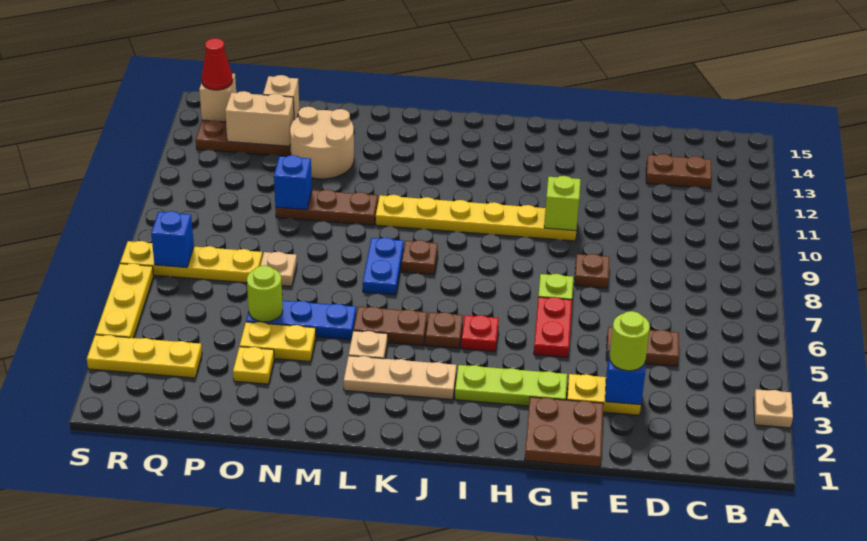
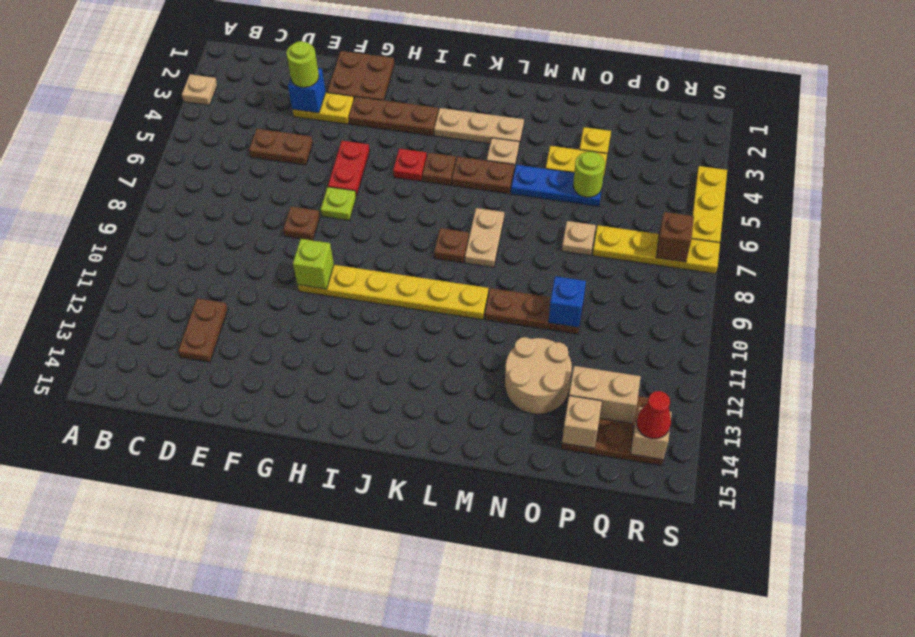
brown 1x2 plate [646,154,711,188] -> brown 1x2 plate turned to [178,299,228,362]
lime 1x3 plate [455,365,567,406] -> brown 1x3 plate [349,97,438,136]
blue 1x2 plate [363,238,404,295] -> tan 1x2 plate [465,208,504,267]
yellow 1x3 plate [87,335,202,378] -> none
blue 1x1 brick [151,211,194,268] -> brown 1x1 brick [656,212,694,262]

